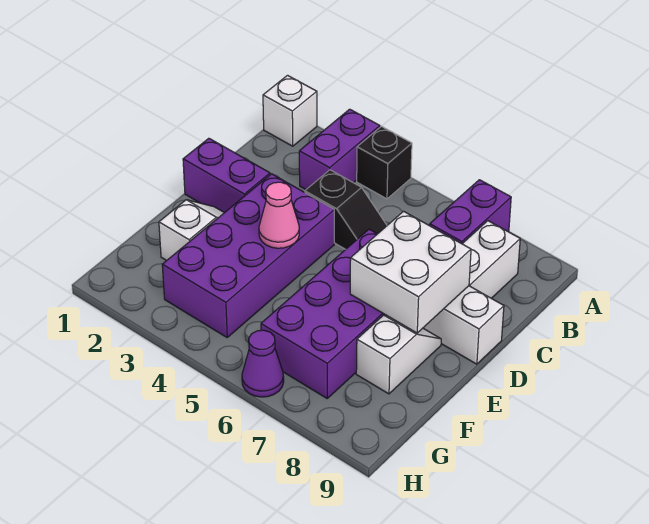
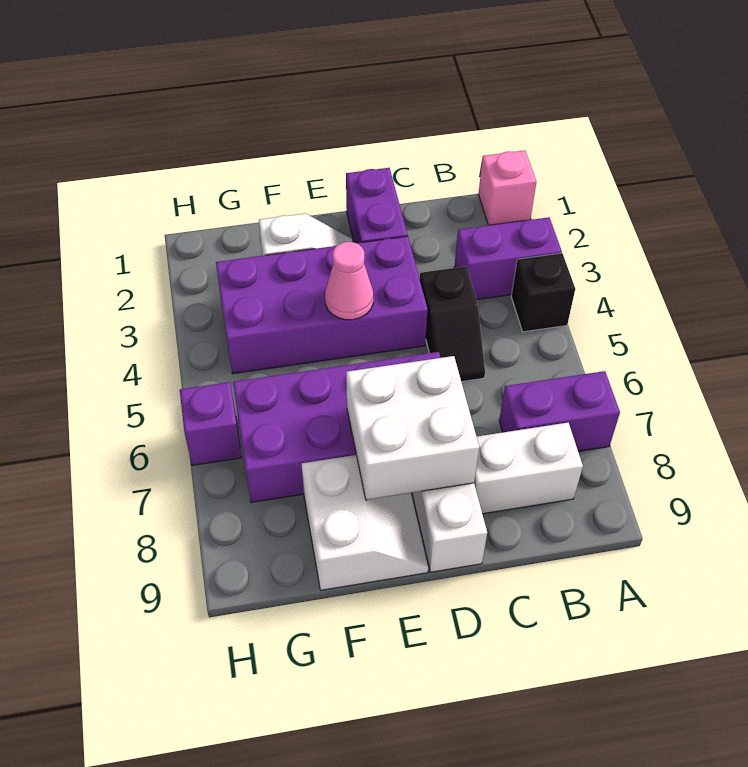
white 1x1 brick [263,75,317,146] -> pink 1x1 brick [478,150,536,225]
white 1x2 slope [356,315,441,394] -> white 2x2 slope [302,455,428,590]
purple 1x1 cone [242,330,284,397] -> purple 1x1 brick [180,382,242,465]

